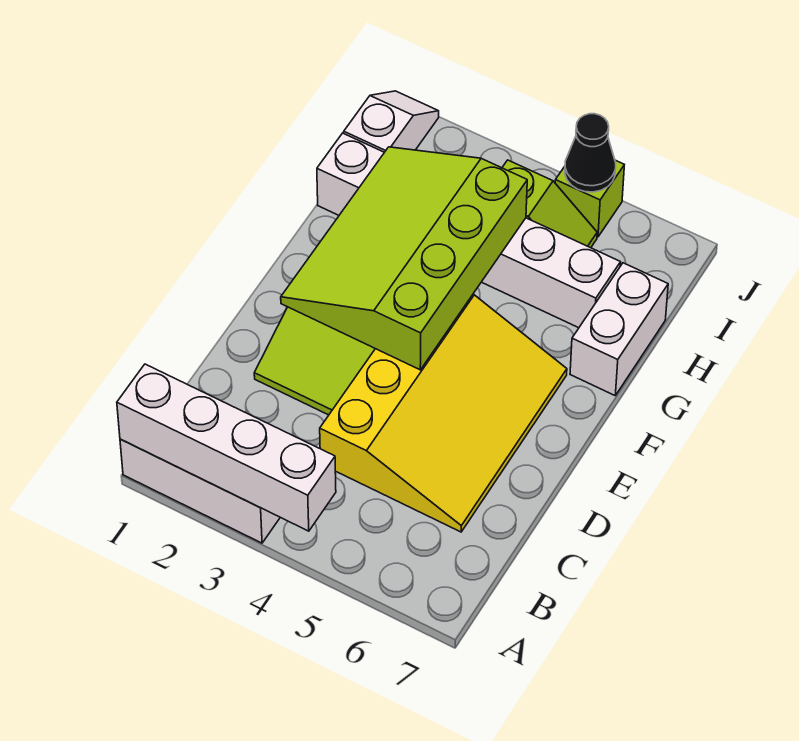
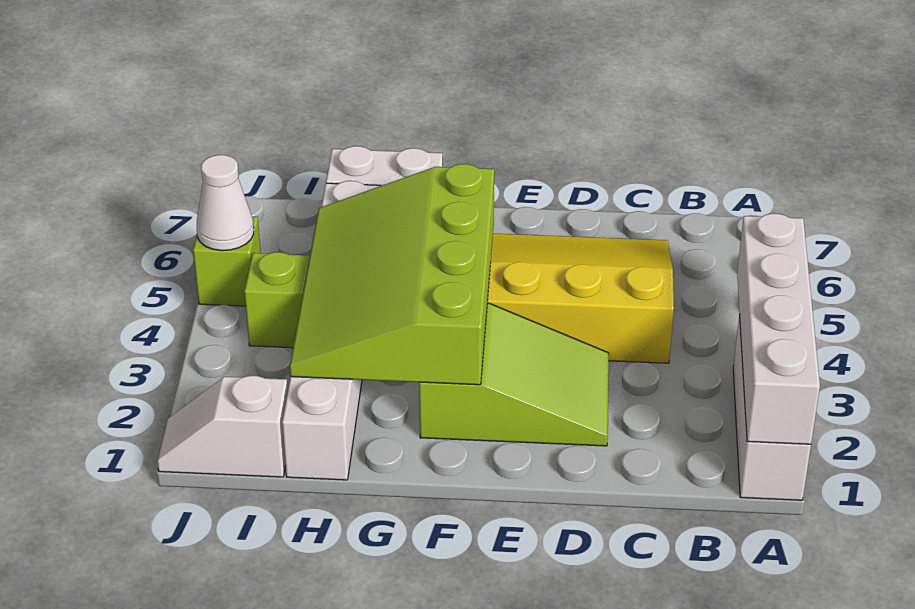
lime 3x4 slope [281,147,527,370] -> lime 3x4 slope turned to [290,164,494,385]
black 1x1 cone [565,114,616,192] -> white 1x1 cone [197,155,254,251]

